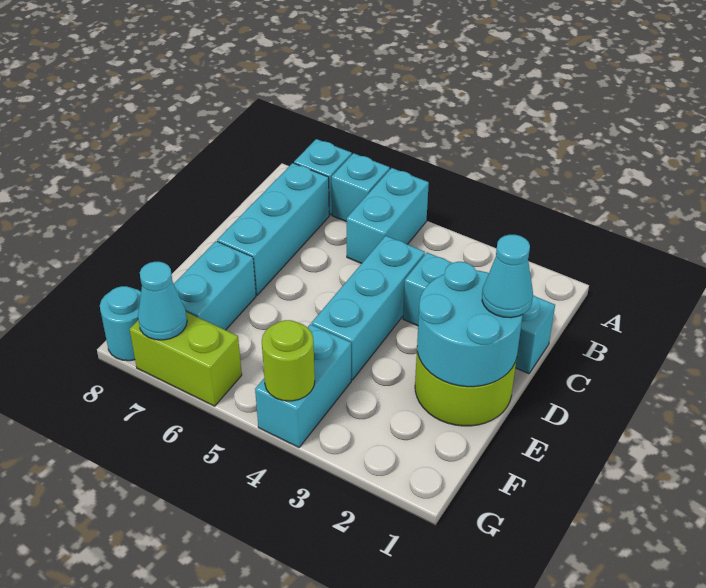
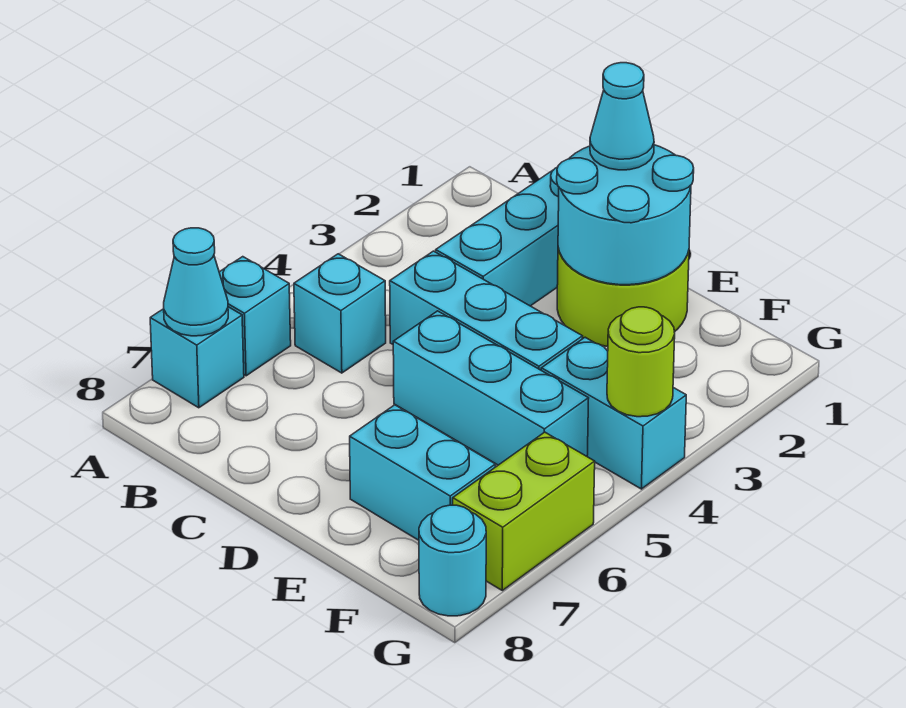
cyan 1x2 brick [347,168,429,264] -> cyan 1x1 brick [294,254,386,373]
cyan 1x3 brick [217,163,329,295] -> cyan 1x3 brick moved to [393,311,589,465]
cyan 1x1 cone [138,262,187,340] -> cyan 1x1 cone moved to [164,228,228,336]

